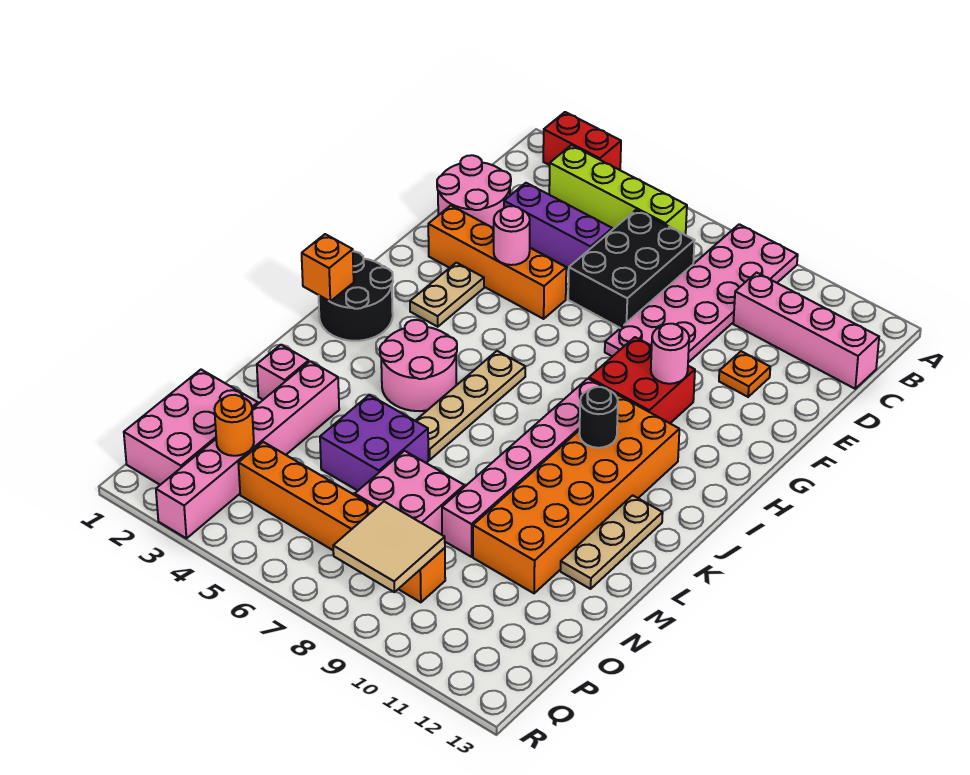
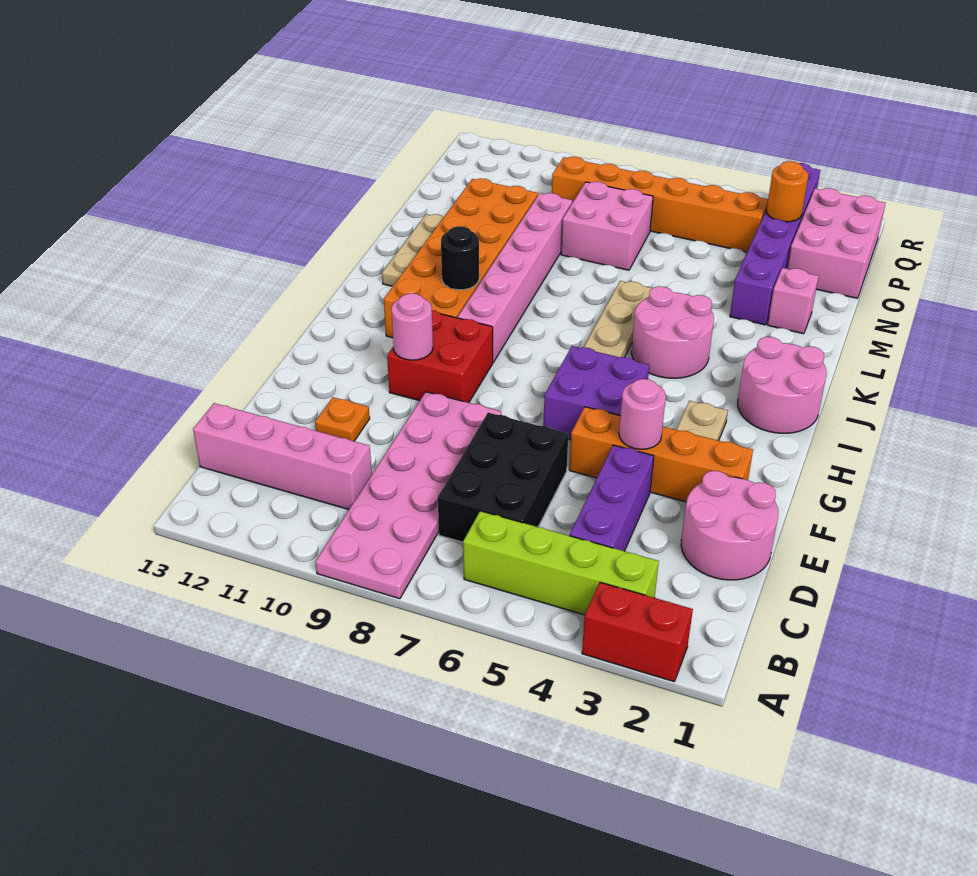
purple 1x3 brick [504,183,612,268] -> purple 1x3 brick turned to [570,445,654,551]
black 2x2 round brick [319,251,393,341] -> pink 2x2 round brick [738,337,827,433]
orange 1x1 brick [302,234,354,302] -> none
pink 1x6 brick [156,361,339,538] -> purple 1x6 brick [730,163,820,325]
purple 2x2 brick [320,395,428,491] -> purple 2x2 brick moved to [543,346,650,440]
tan 2x2 tile [333,502,445,592] -> none

